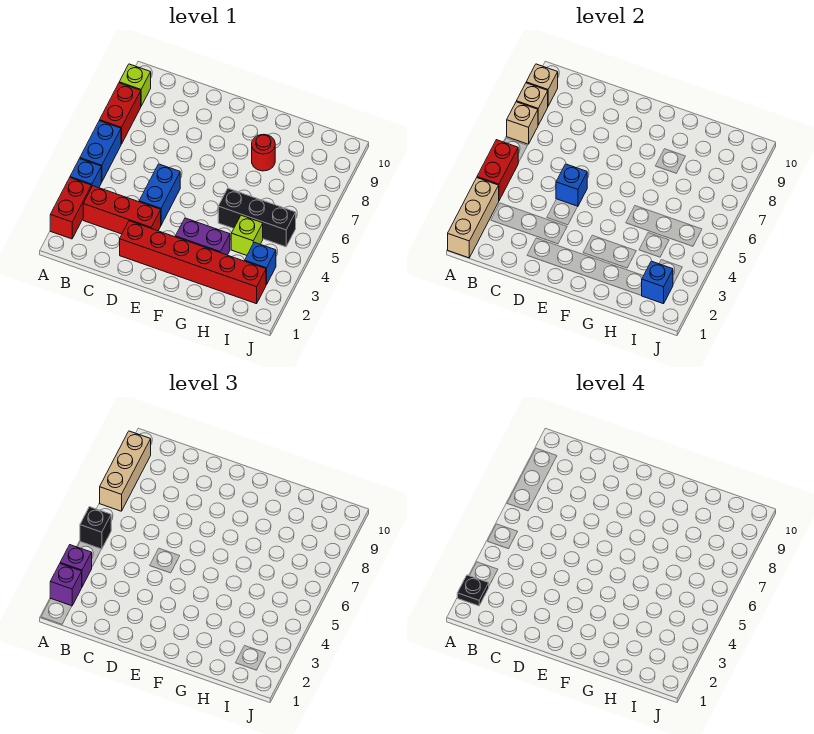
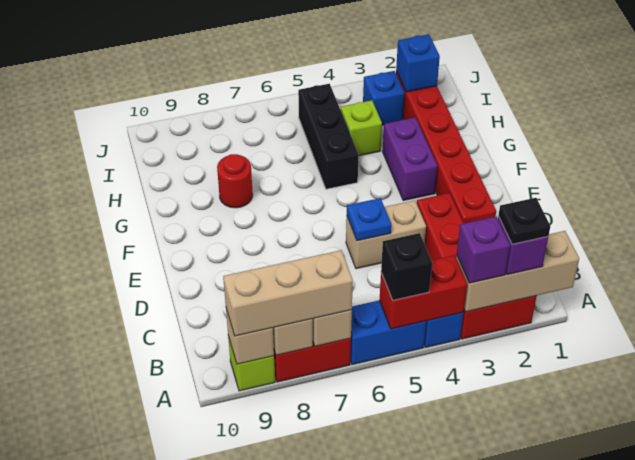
blue 1x2 brick [139,164,180,225] -> tan 1x2 brick [346,200,426,269]
blue 1x1 brick [556,164,587,206] -> blue 1x1 plate [347,198,391,241]

